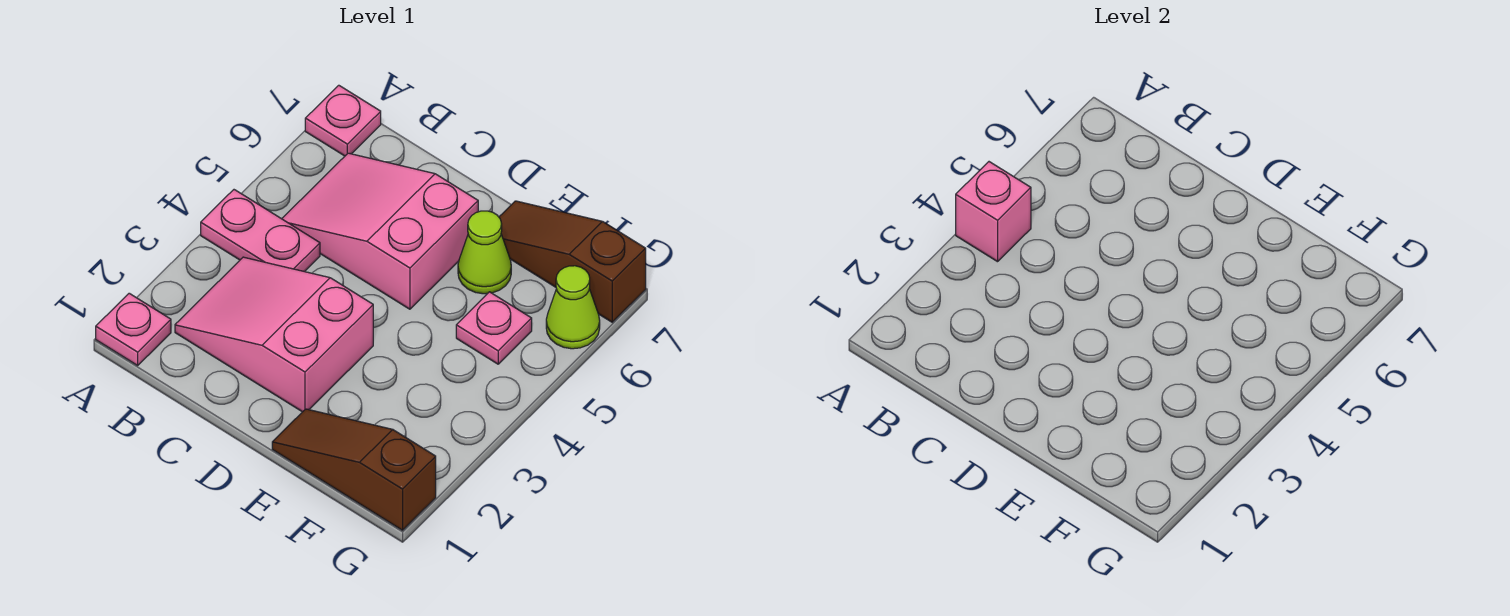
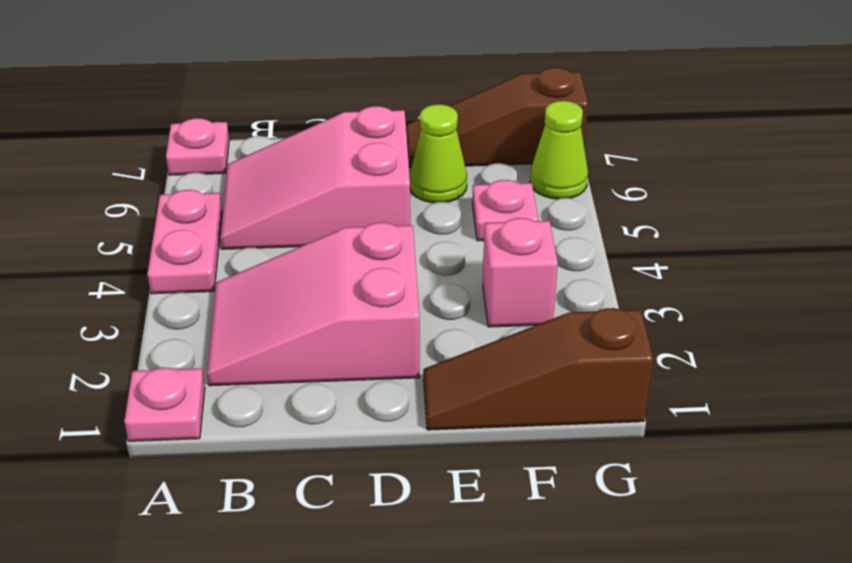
pink 1x2 plate [201,190,320,272] -> pink 1x2 plate turned to [147,190,222,294]
pink 1x1 brick [956,162,1031,262] -> pink 1x1 brick moved to [483,218,558,327]

